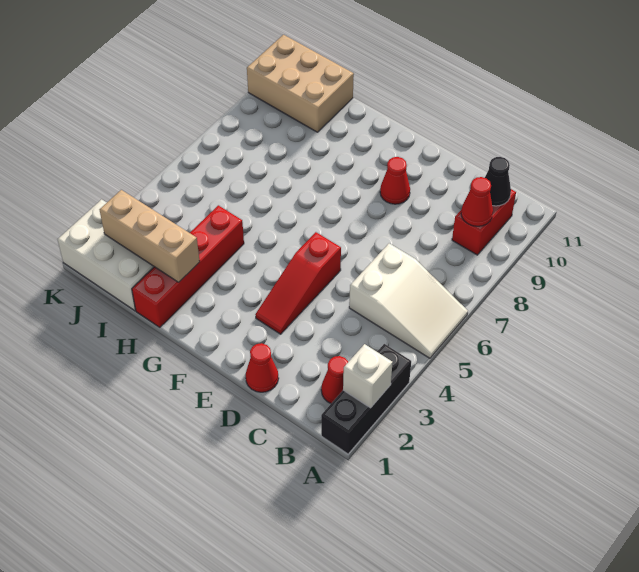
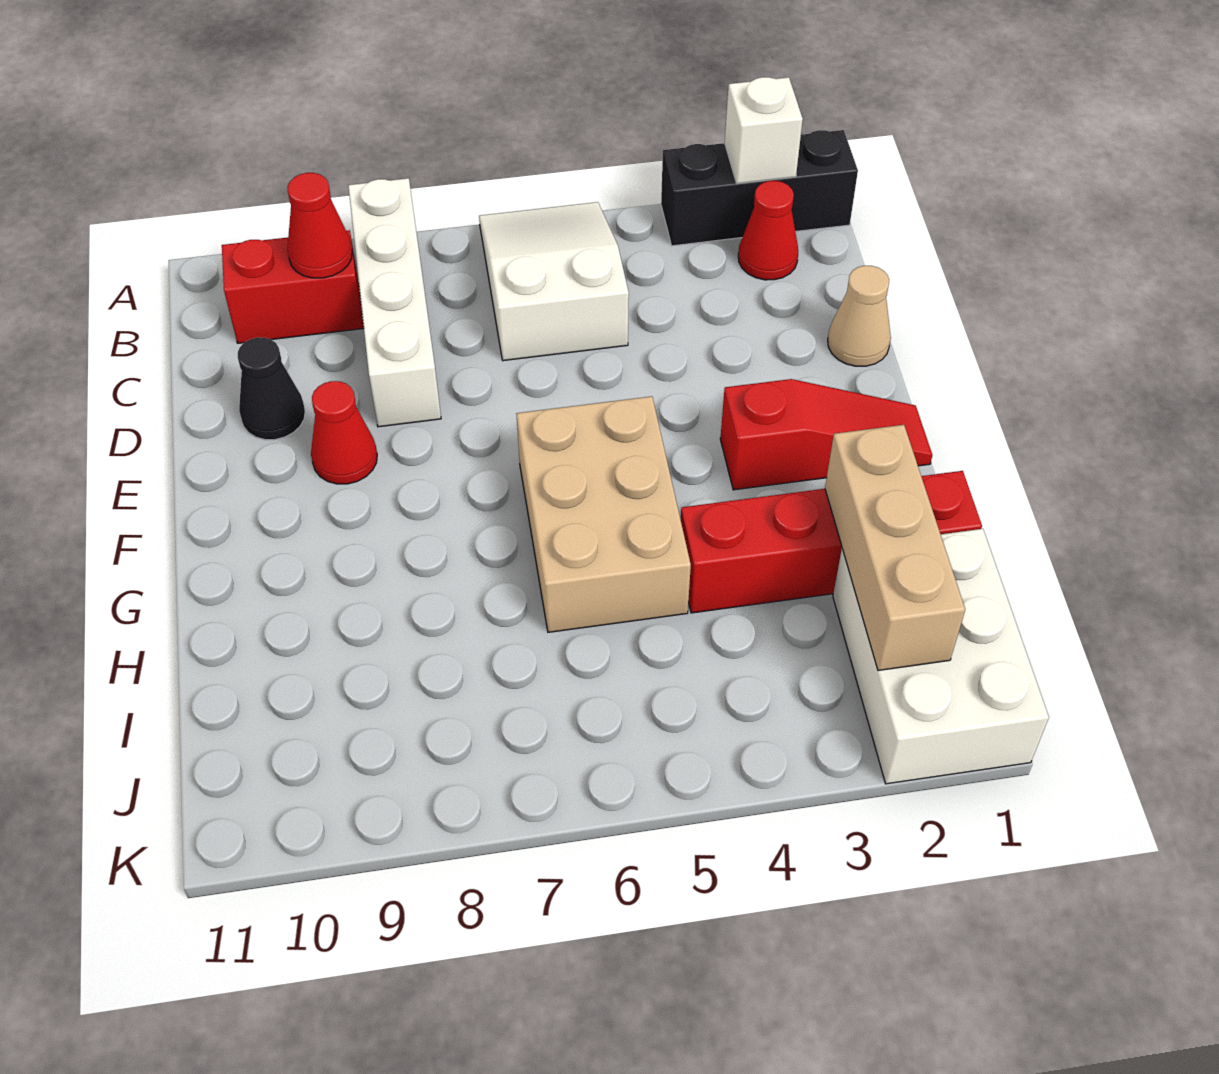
none -> white 1x4 brick [348,178,441,427]
black 1x1 cone [485,157,511,206] -> black 1x1 cone moved to [238,337,305,440]
red 1x1 cone [246,343,279,392] -> tan 1x1 cone [828,266,891,366]
red 1x3 slope [255,232,341,334] -> red 1x3 slope moved to [720,379,932,490]
tan 2x3 brick [247,35,354,132] -> tan 2x3 brick moved to [516,396,691,632]

